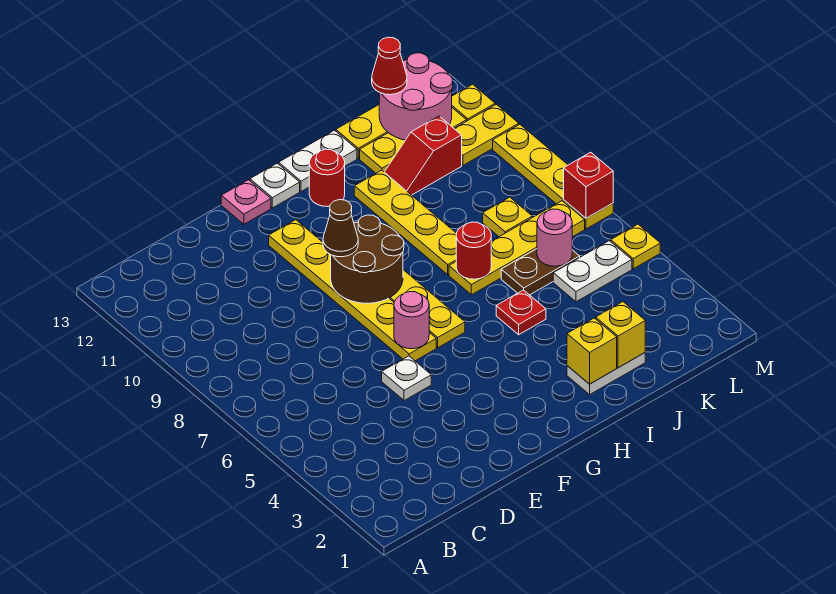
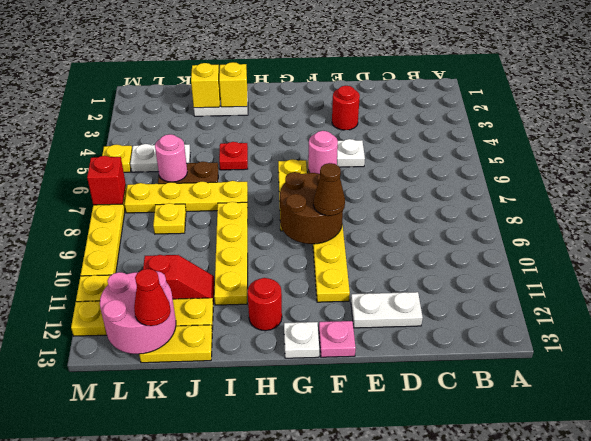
white 1x2 plate [279,130,357,191] -> white 1x2 plate moved to [351,292,423,328]
red 1x1 round brick [456,222,491,279] -> red 1x1 round brick moved to [332,86,360,130]

